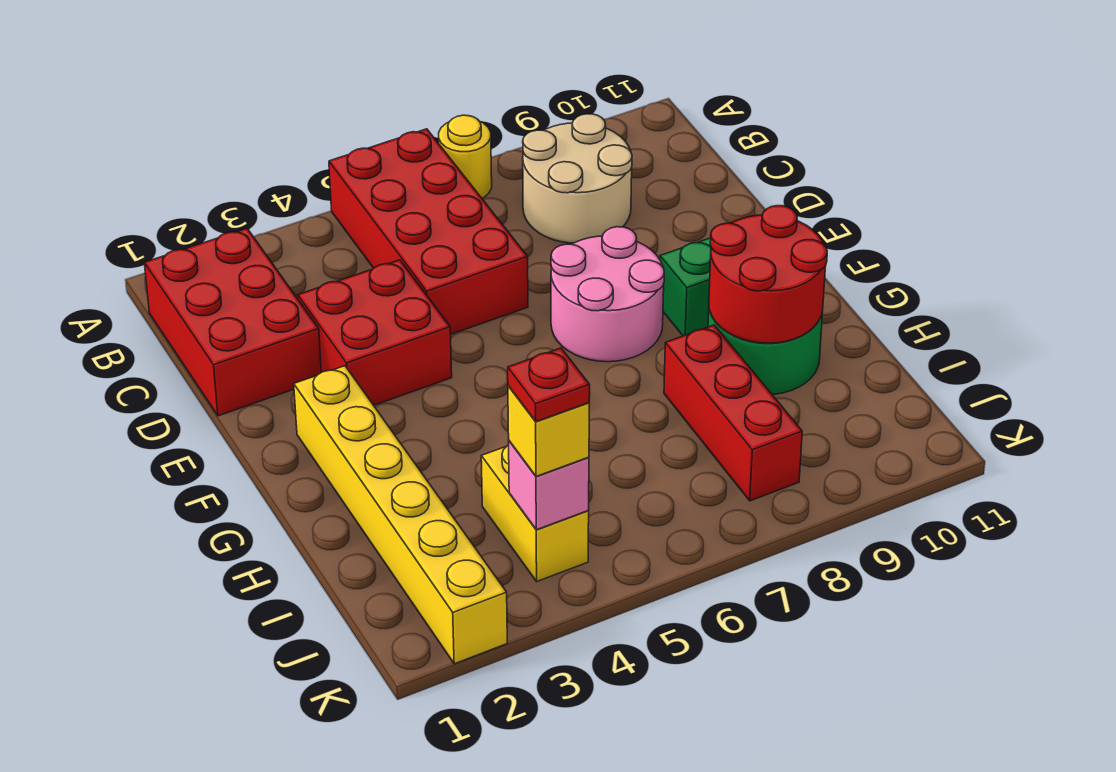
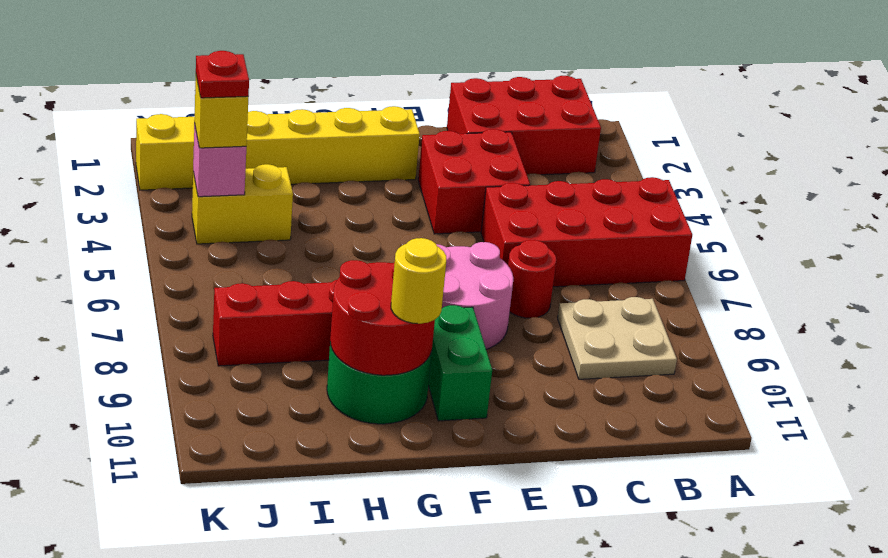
yellow 1x1 round brick [439,115,492,198] -> yellow 1x1 round brick moved to [391,238,446,324]
tan 2x2 round brick [523,114,632,243] -> tan 2x2 plate [558,297,677,379]
none -> red 1x1 round brick [508,240,556,318]

